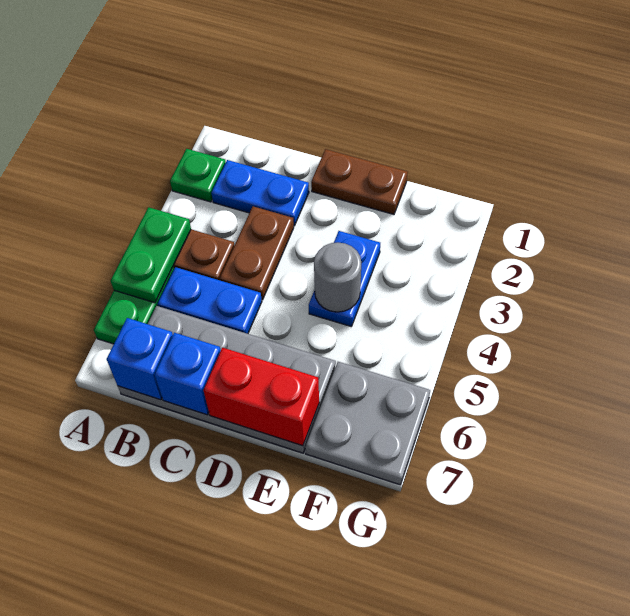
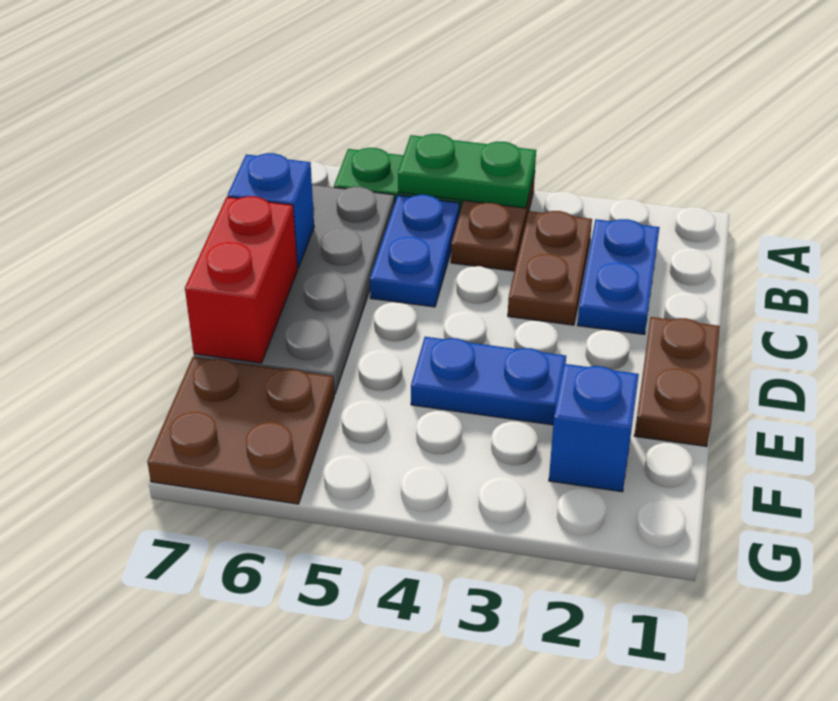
green 1x1 plate [170,149,226,202] -> none
blue 1x1 brick [107,318,173,400] -> blue 1x1 brick moved to [549,364,639,492]
brown 1x2 plate [220,206,294,300] -> brown 1x2 plate turned to [508,211,592,325]
grey 1x1 round brick [314,242,361,312] -> none
grey 2x2 plate [305,362,430,485] -> brown 2x2 plate [147,357,334,504]

